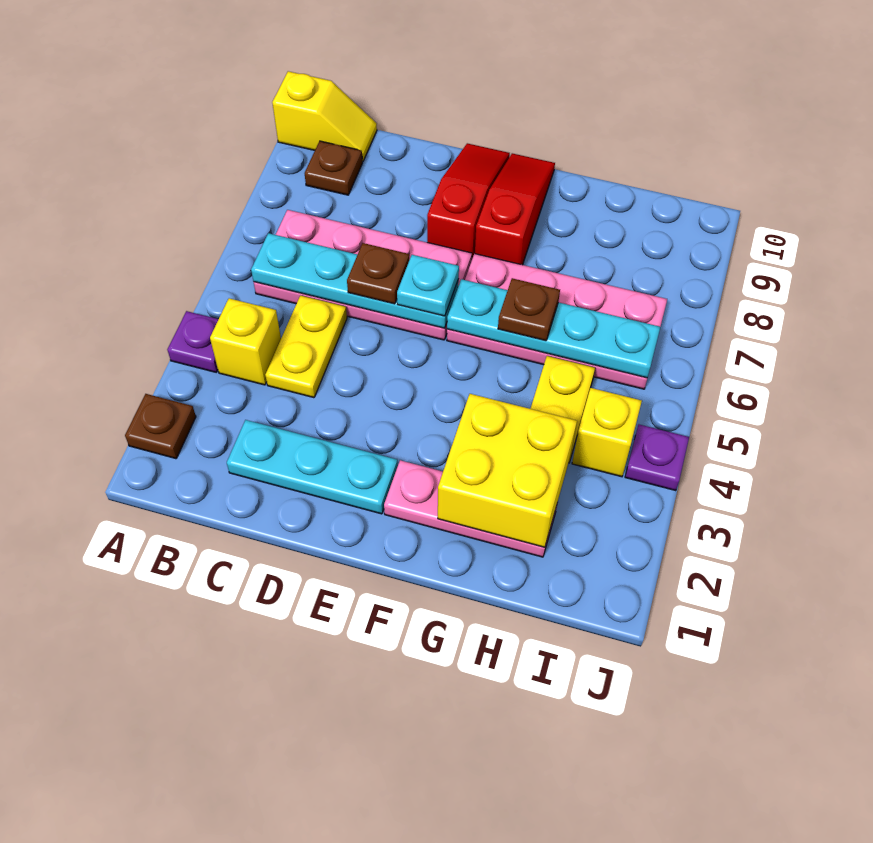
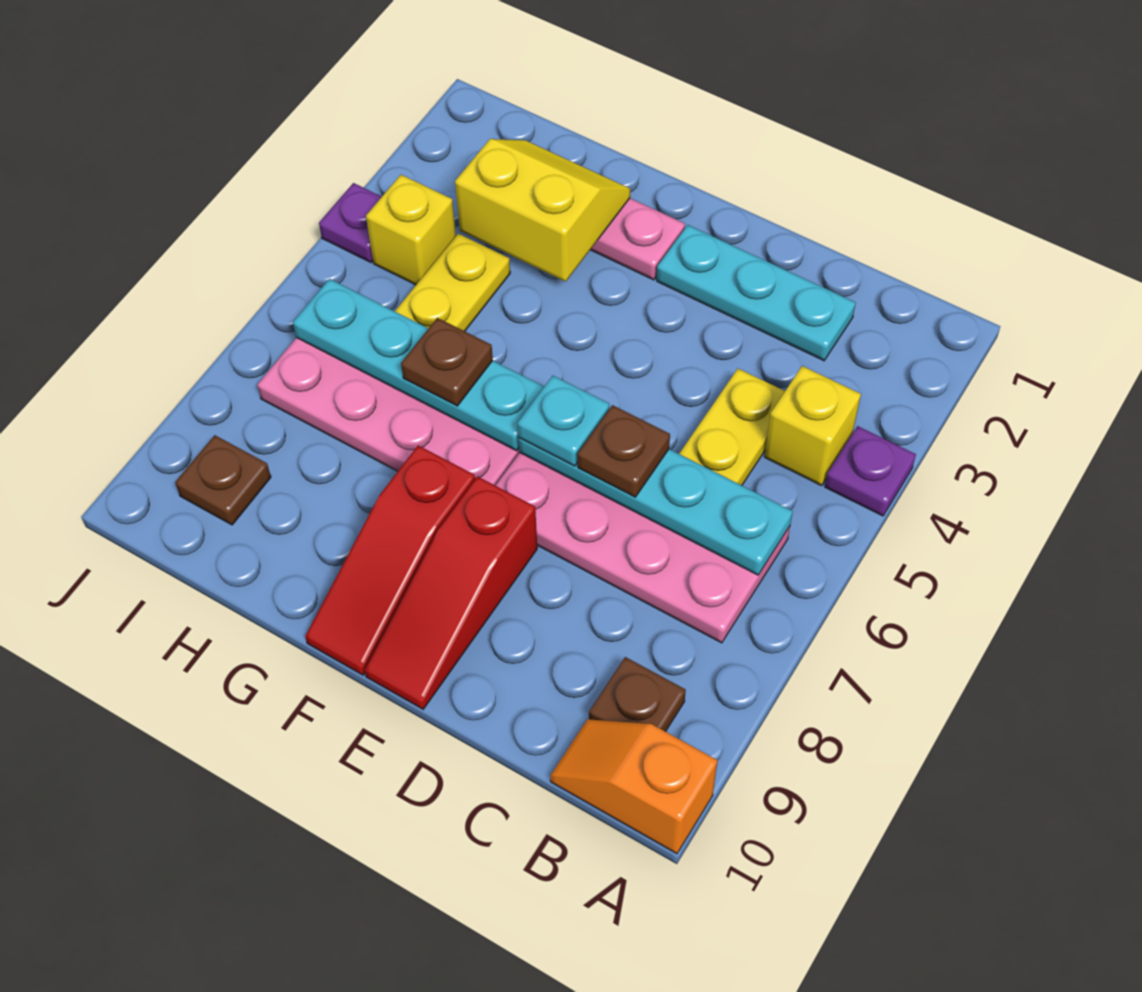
brown 1x1 plate [125,394,196,459] -> brown 1x1 plate moved to [175,435,271,525]
yellow 1x2 slope [272,71,377,161] -> orange 1x2 slope [550,719,717,854]
yellow 2x2 brick [438,394,577,547] -> yellow 2x2 slope [455,139,630,282]

